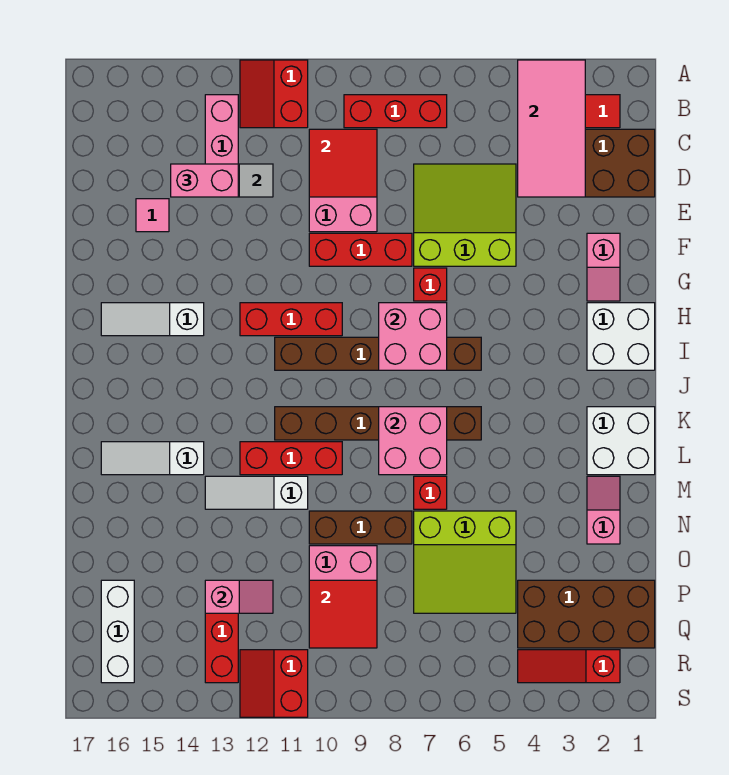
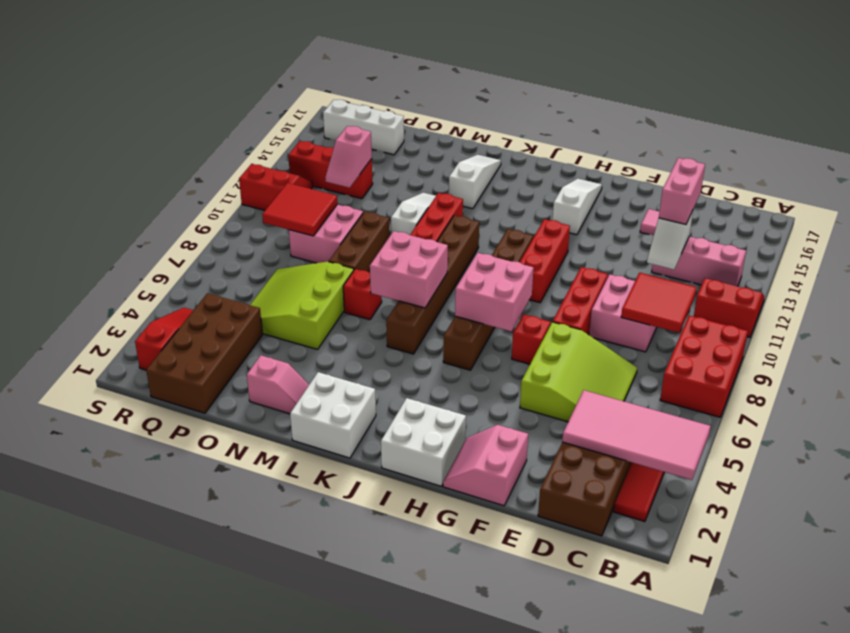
red 1x3 brick [344,95,447,128] -> red 2x3 brick [660,316,748,417]
pink 1x2 slope [587,233,620,301] -> pink 2x2 slope [443,425,528,506]

